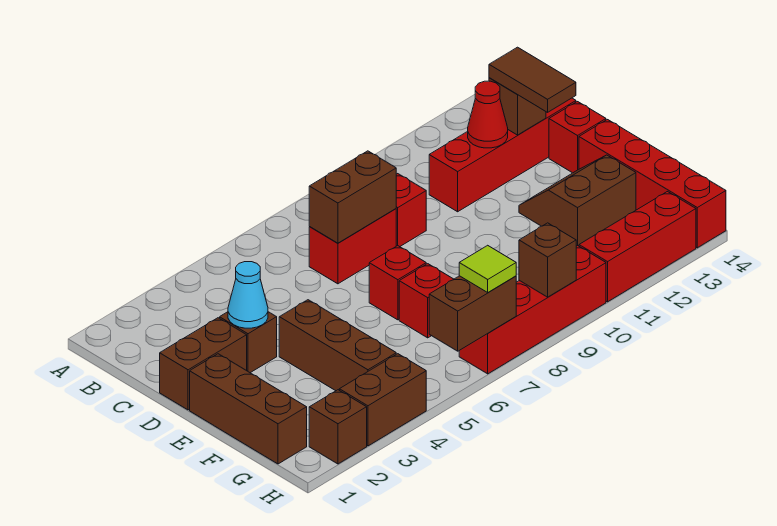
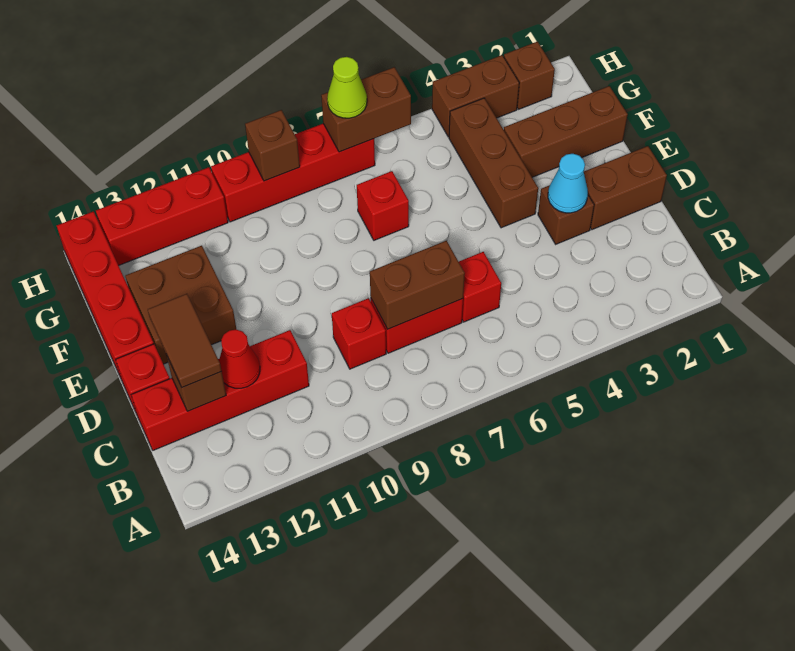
brown 1x3 brick [190,354,307,464] -> brown 1x3 brick turned to [504,86,628,177]
red 1x1 brick [369,246,426,320] -> red 1x1 brick moved to [459,252,501,322]
brown 2x2 slope [519,155,636,246] -> brown 2x2 brick [126,246,236,364]
lime 1x1 tile [459,245,516,292] -> lime 1x1 cone [327,57,367,118]

